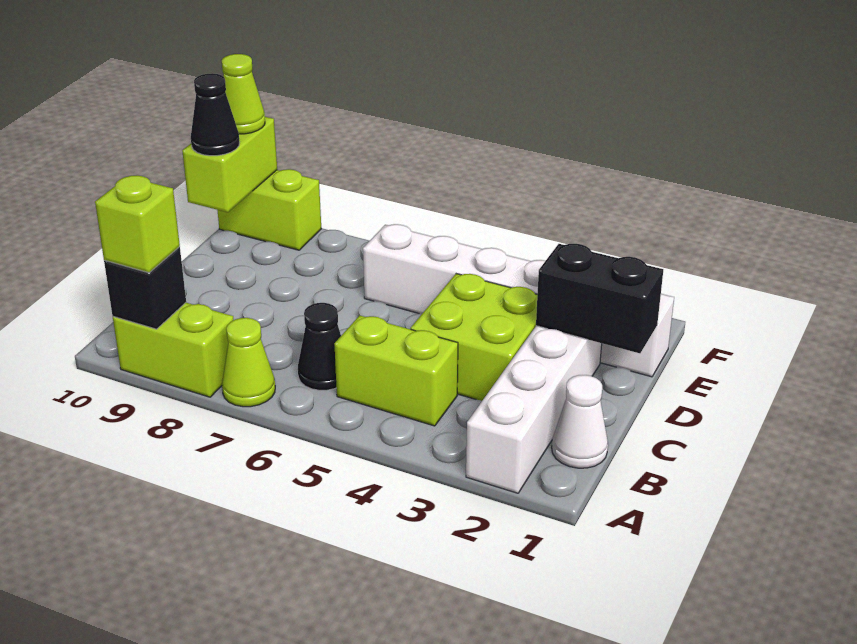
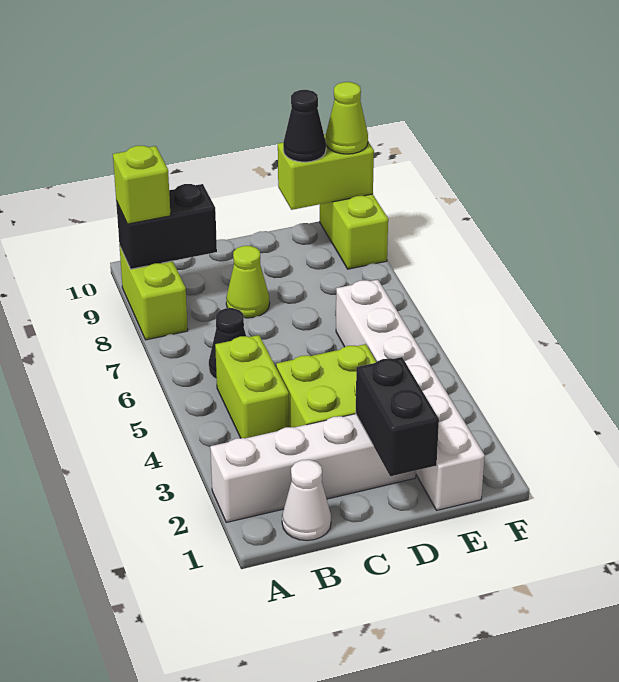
lime 1x1 cone [222,318,275,407] -> lime 1x1 cone moved to [226,246,270,318]
black 1x1 brick [104,247,186,329] -> black 1x2 brick [116,184,217,269]

